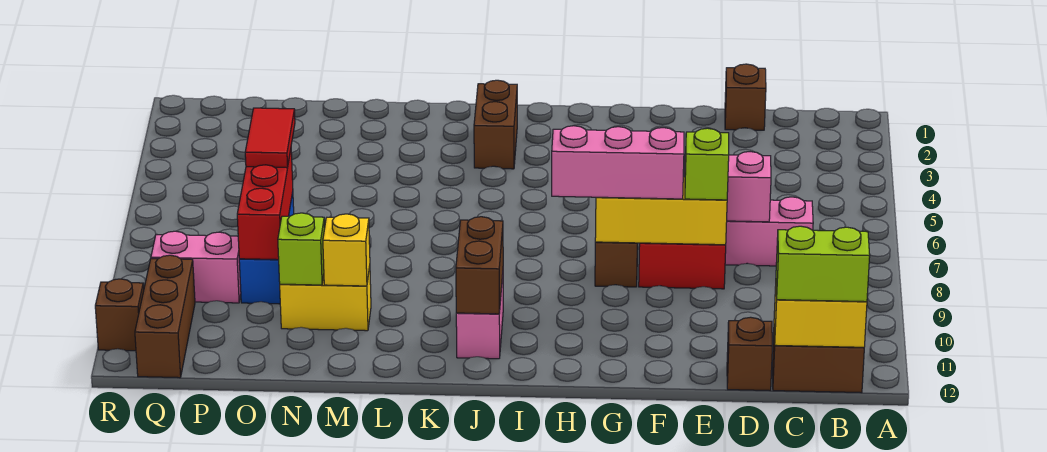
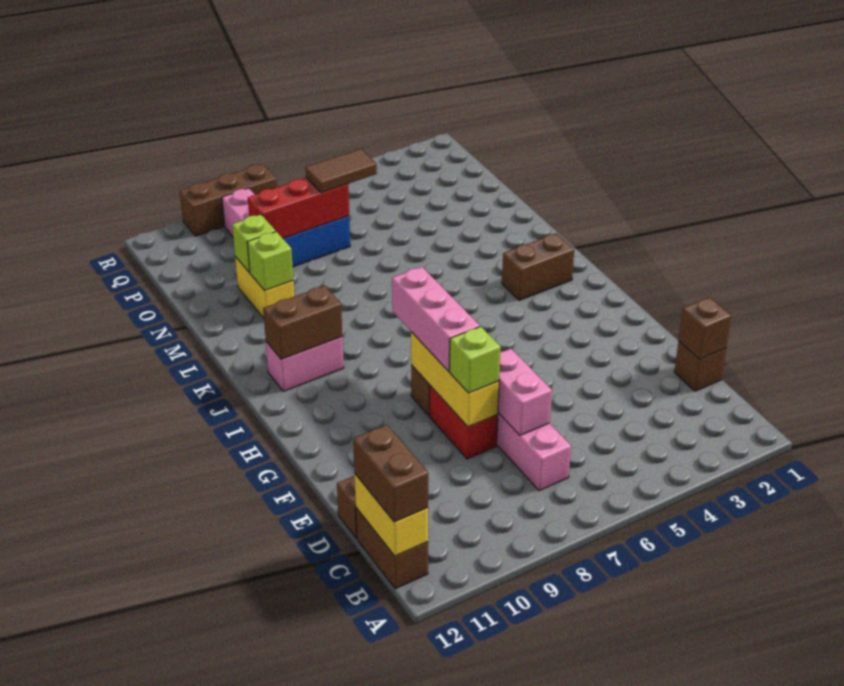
lime 1x2 brick [776,226,870,302] -> brown 1x2 brick [353,425,428,522]
yellow 1x1 brick [323,214,370,286] -> lime 1x1 brick [247,232,293,291]
red 1x2 tile [245,108,295,168] -> brown 1x2 tile [306,149,377,193]
brown 1x3 brick [135,255,195,378] -> brown 1x3 brick moved to [180,164,277,236]
brown 1x1 brick [95,279,144,351] -> brown 1x1 brick moved to [679,297,731,359]

